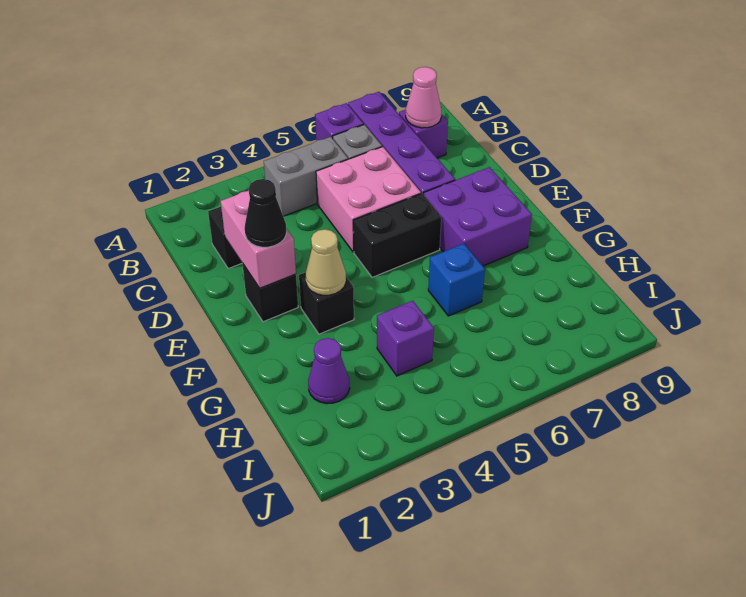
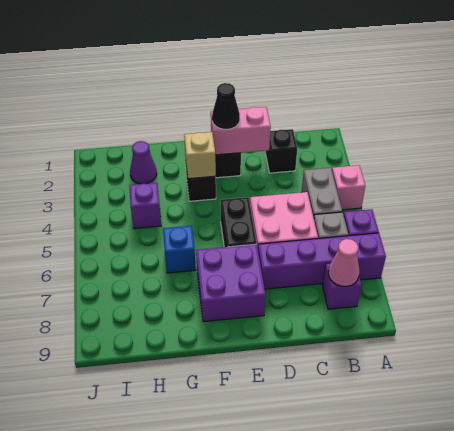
none -> pink 1x1 brick [332,165,365,210]
tan 1x1 cone [306,229,346,295] -> tan 1x1 brick [184,132,216,179]

